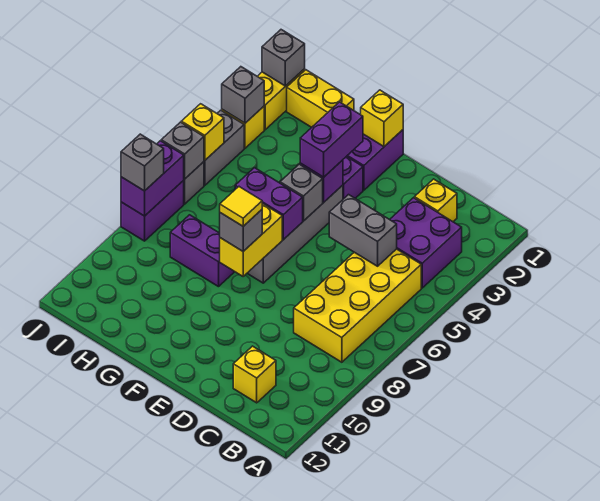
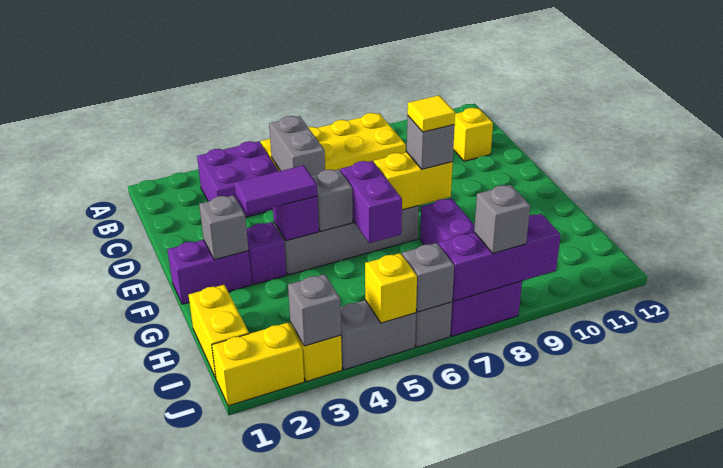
yellow 1x1 brick [414,179,457,222] -> none
yellow 1x1 brick [361,90,403,147] -> none
purple 1x2 brick [300,102,363,177] -> purple 1x2 tile [234,165,317,214]
grey 1x1 brick [262,30,305,86] -> grey 1x1 brick moved to [199,195,248,260]
purple 1x2 brick [121,141,184,216] -> purple 1x3 brick [438,214,561,301]

